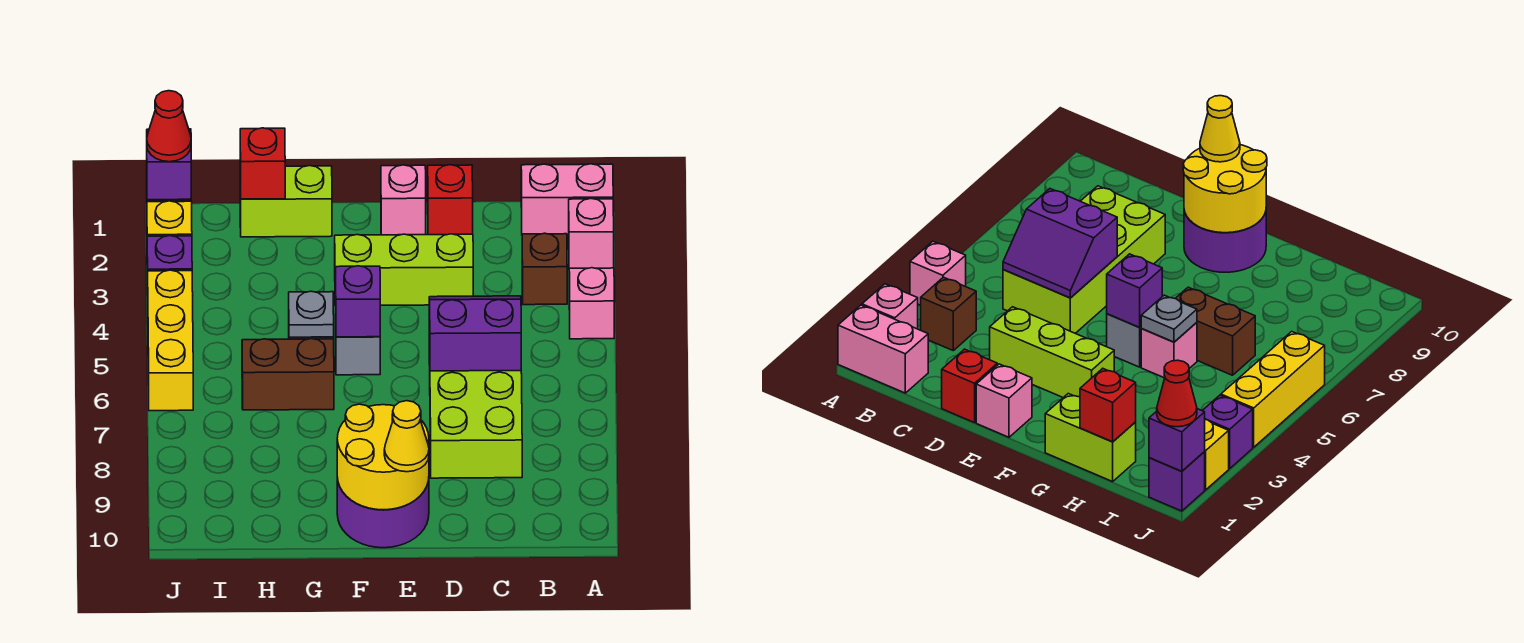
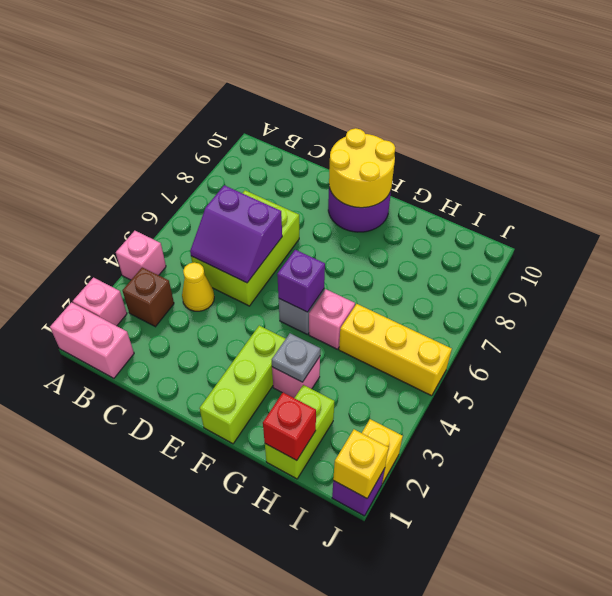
lime 2x4 brick [429,328,522,478] -> lime 2x3 brick [191,190,299,306]
red 1x1 brick [428,165,473,235] -> none
lime 1x3 brick [335,234,473,306] -> lime 1x3 brick turned to [200,326,285,444]
pink 1x1 brick [381,165,426,235] -> pink 1x1 brick moved to [272,357,320,398]
yellow 1x1 cone [384,401,429,472] -> yellow 1x1 cone moved to [182,262,214,311]
lime 1x2 brick [240,166,332,237] -> lime 1x2 brick turned to [265,385,334,479]
grey 1x1 plate [289,291,334,337] -> grey 1x1 plate moved to [272,333,320,382]
brown 1x2 brick [242,339,334,410] -> none
purple 1x1 brick [147,129,191,200] -> yellow 1x1 brick [333,429,389,498]
red 1x1 cone [147,91,191,162] -> none
purple 1x1 brick [147,236,192,295] -> none
yellow 1x3 brick [148,270,193,411] -> yellow 1x3 brick turned to [339,304,452,396]

